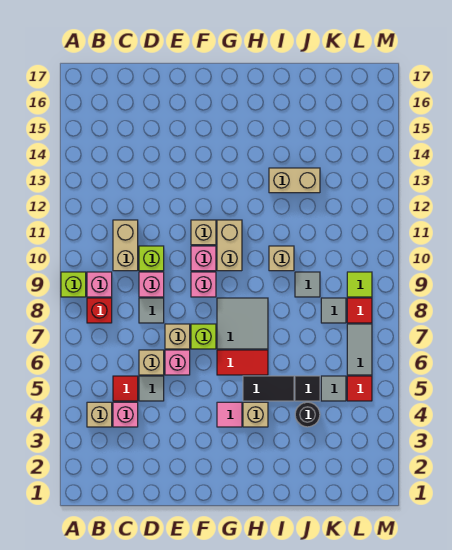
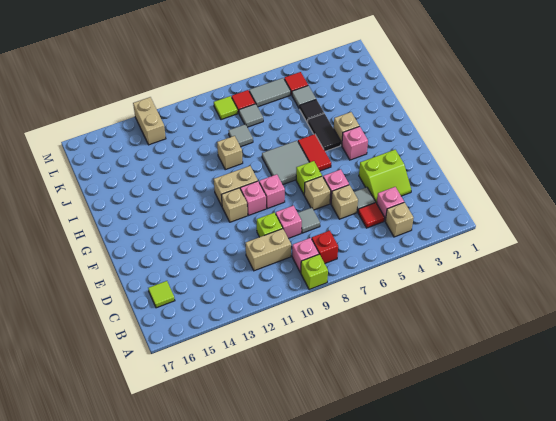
none -> lime 1x1 tile [148,281,175,308]
none -> lime 2x2 slope [359,150,411,203]
pink 1x1 tile [217,402,242,427] -> pink 1x1 brick [342,126,368,160]
tan 1x2 brick [269,168,320,193] -> tan 1x2 brick moved to [133,97,166,145]
black 1x1 round brick [295,402,320,427] -> none

